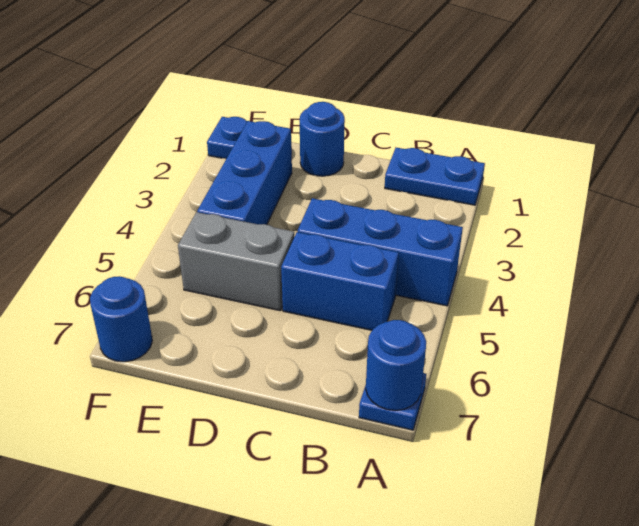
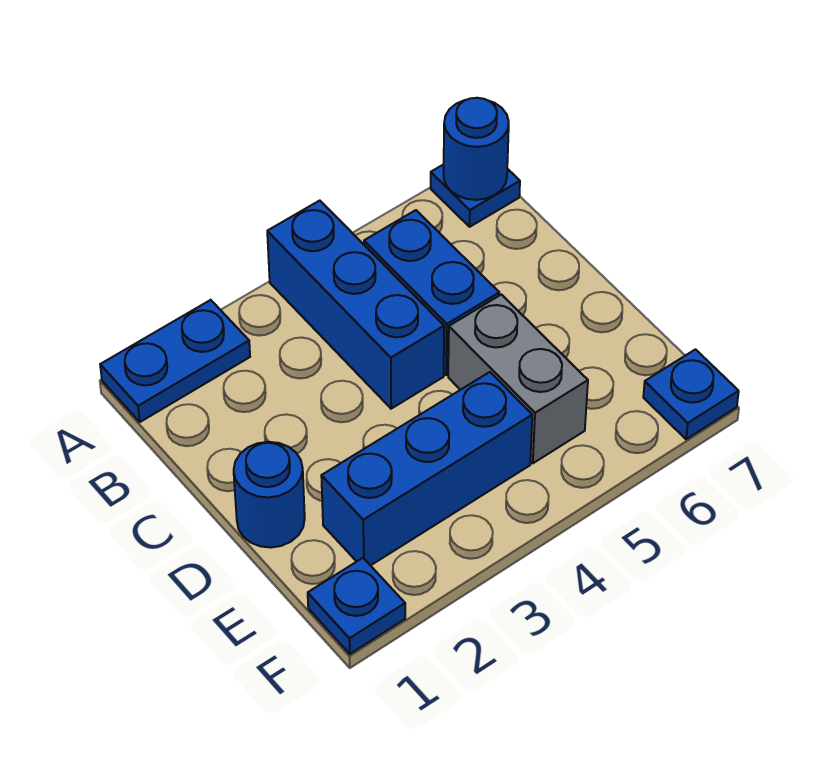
blue 1x2 plate [385,148,485,205] -> blue 1x2 plate turned to [100,300,250,422]
blue 1x1 round brick [90,276,152,362] -> blue 1x1 plate [643,349,739,439]

